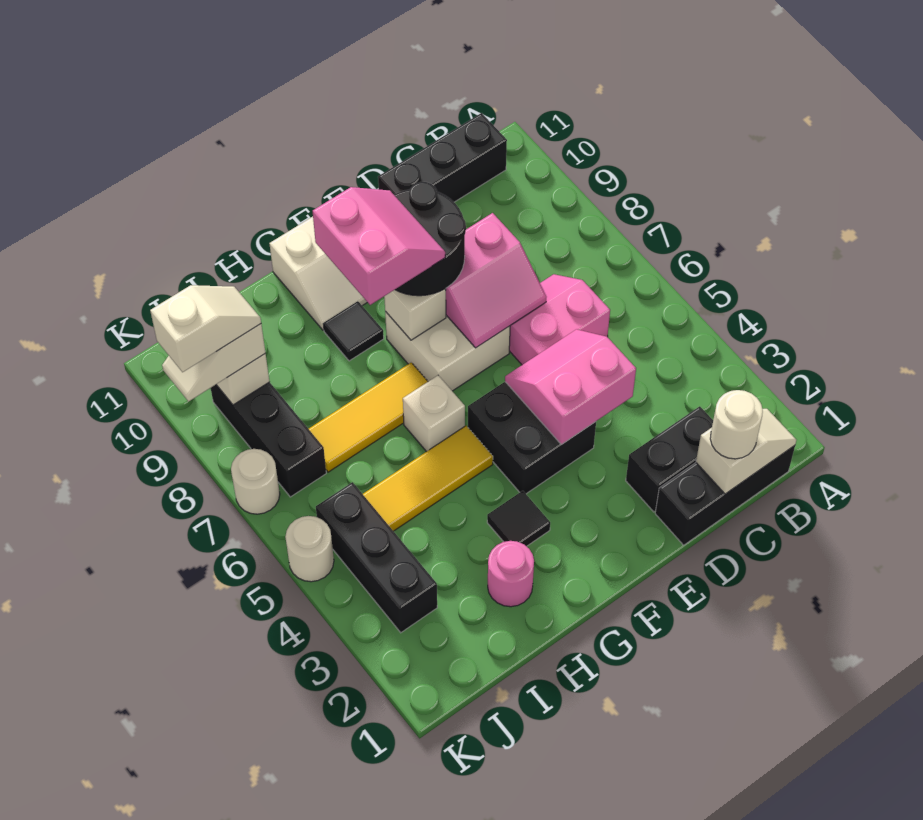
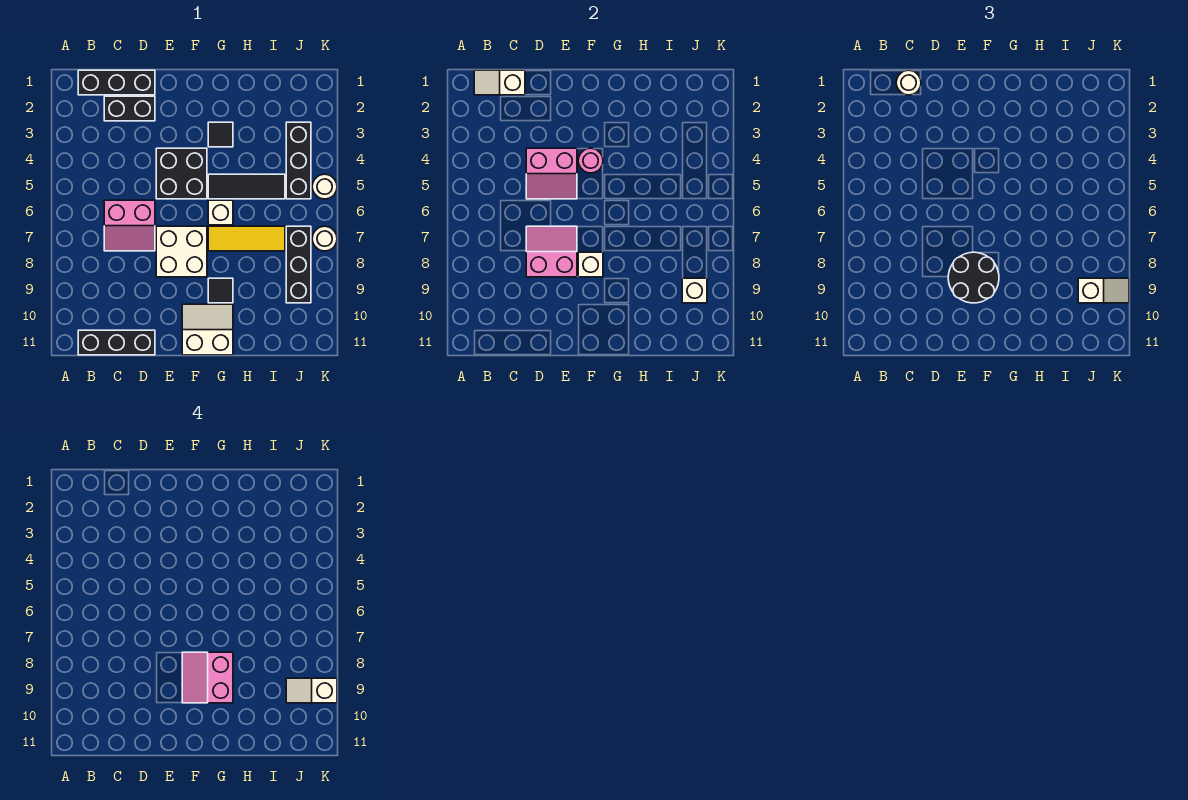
yellow 1x3 tile [363,426,493,531] -> black 1x3 tile [208,174,285,199]
pink 1x1 round brick [488,541,534,607] -> pink 1x1 round brick moved to [578,148,603,173]

